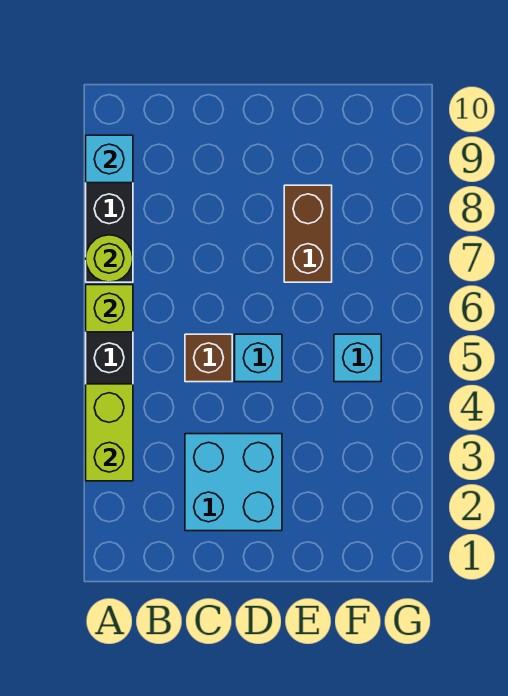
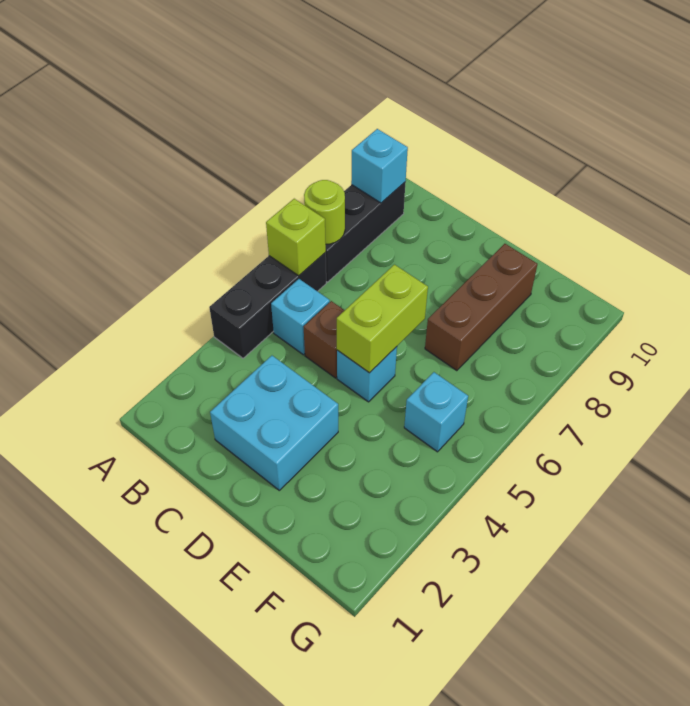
lime 1x2 brick [86,384,133,481] -> lime 1x2 brick moved to [337,265,428,373]
none -> cyan 1x1 brick [271,279,330,355]
brown 1x2 brick [284,185,332,282] -> brown 1x3 brick [425,244,537,371]

